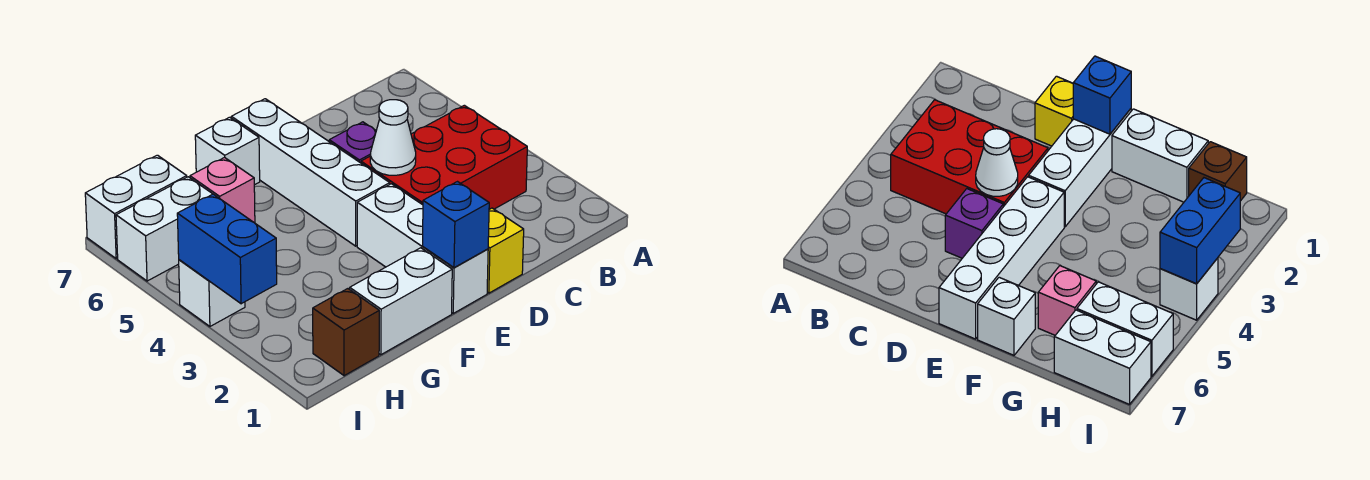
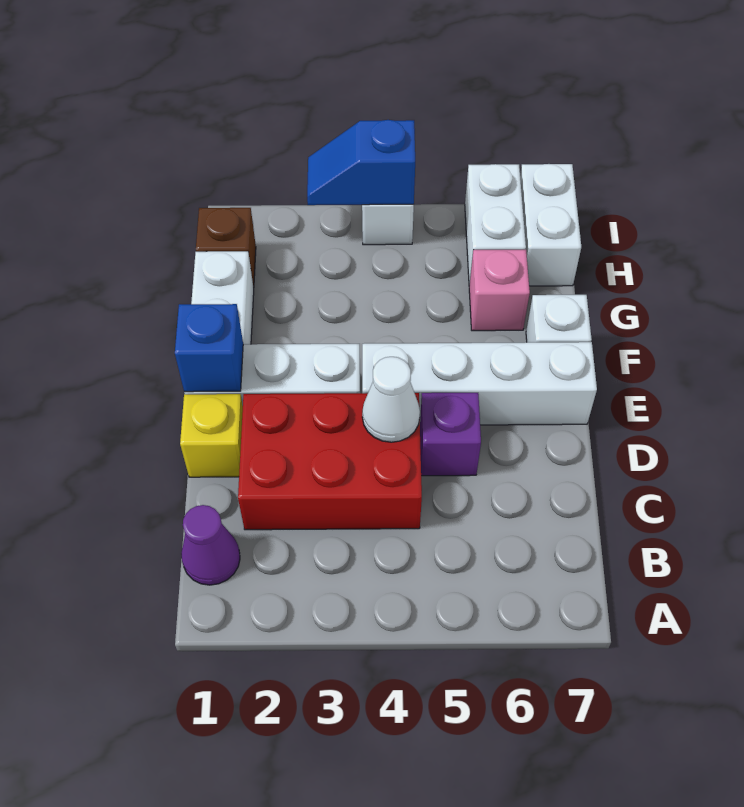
none -> purple 1x1 cone [181,505,240,585]
red 2x3 brick [361,105,527,209] -> red 2x3 brick turned to [238,393,422,530]
blue 1x2 brick [177,194,277,304] -> blue 1x2 slope [307,120,415,205]

